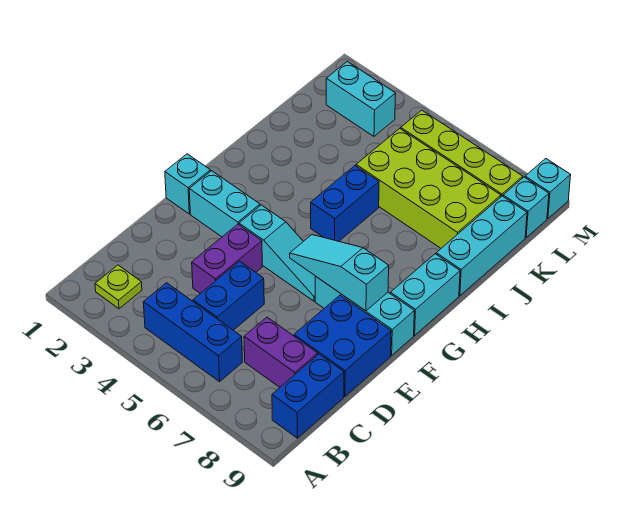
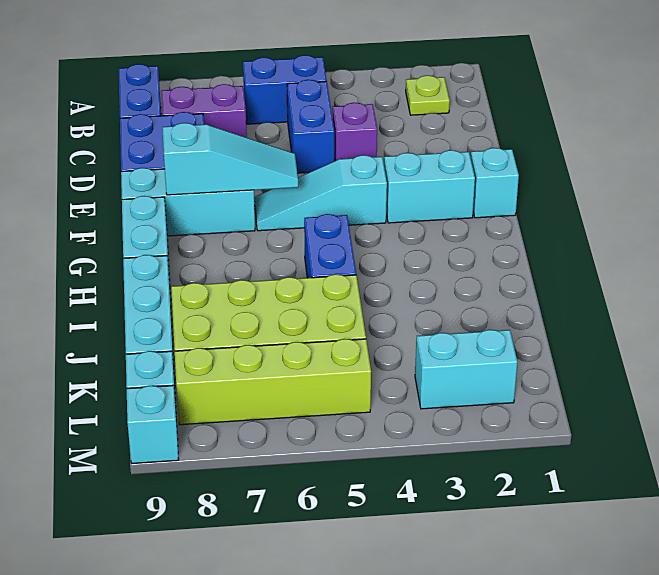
blue 1x3 brick [143,283,242,382] -> blue 1x2 brick [243,55,327,124]
purple 1x2 brick [192,224,262,293] -> purple 1x1 brick [333,103,377,161]

